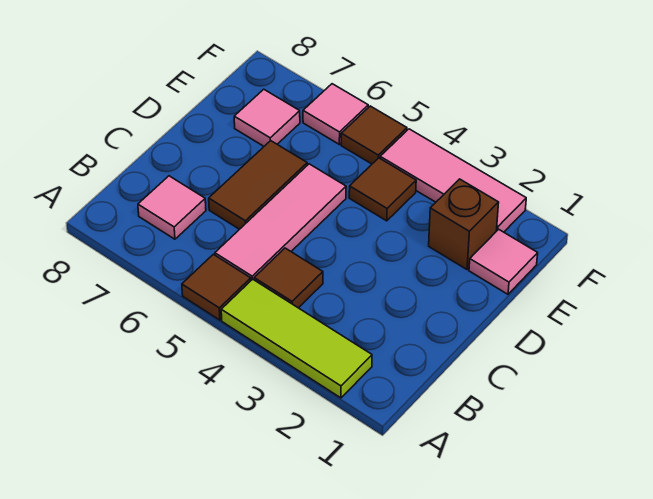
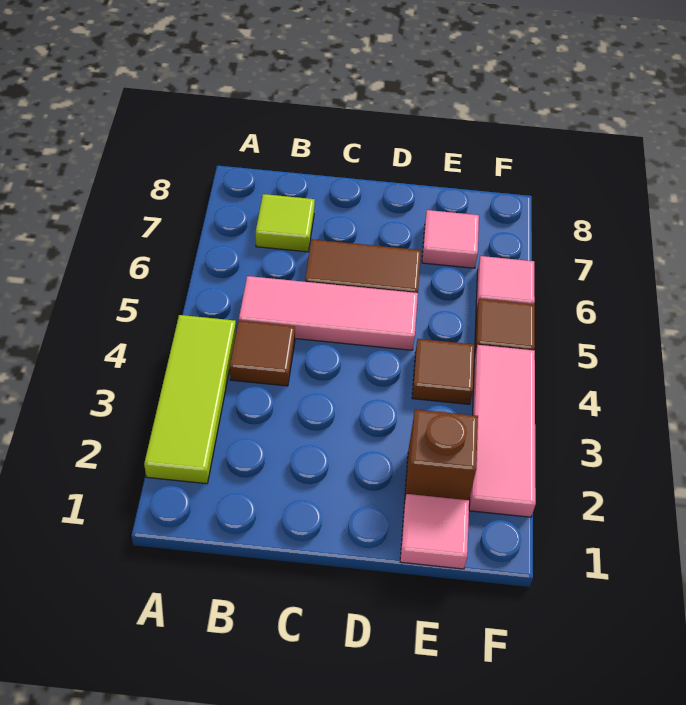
brown 1x1 tile [182,254,251,320] -> none
pink 1x1 tile [138,176,206,239] -> lime 1x1 tile [256,194,315,252]

